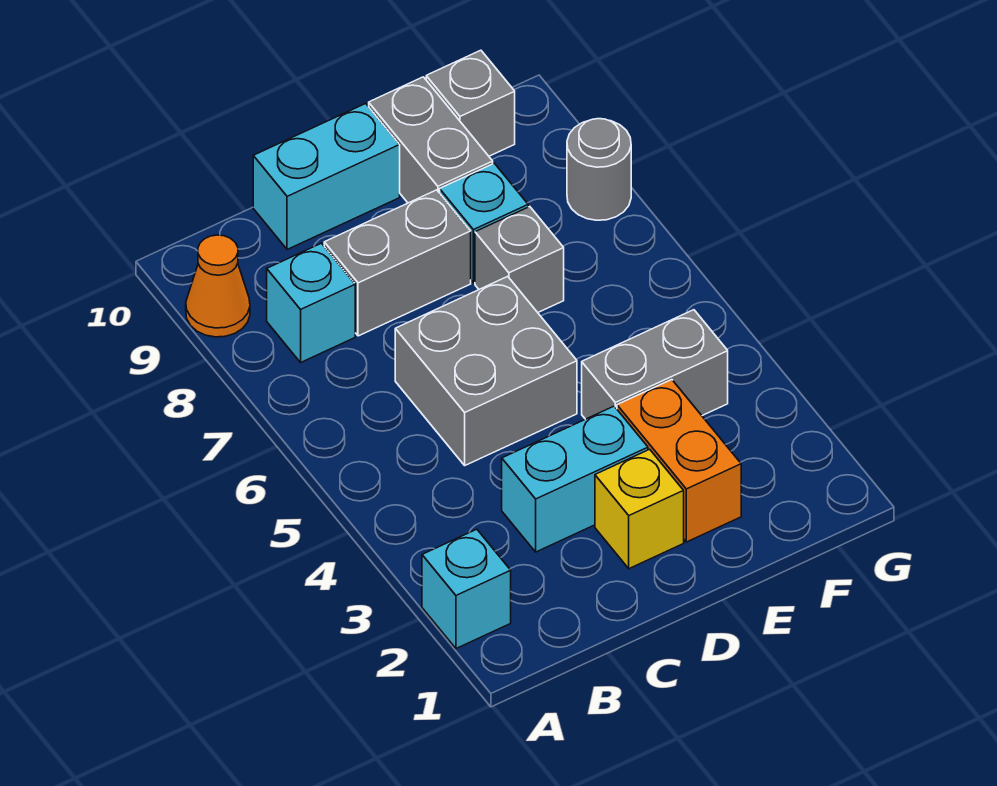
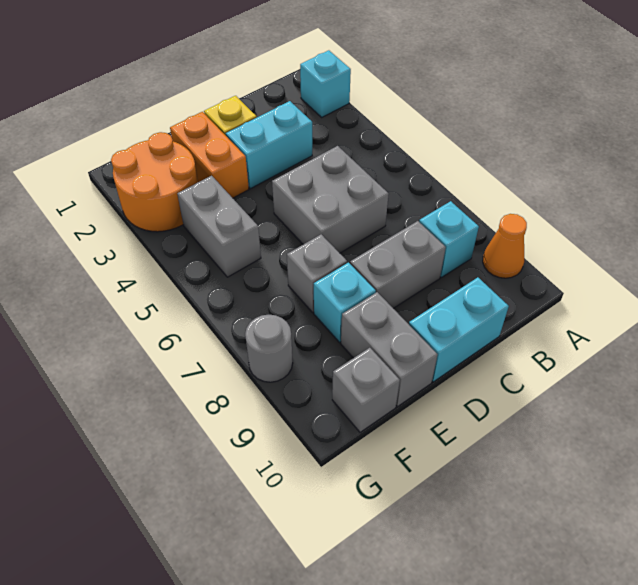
grey 1x2 brick [582,310,728,419] -> grey 1x2 brick turned to [177,176,261,277]
none -> orange 2x2 round brick [111,132,198,232]

